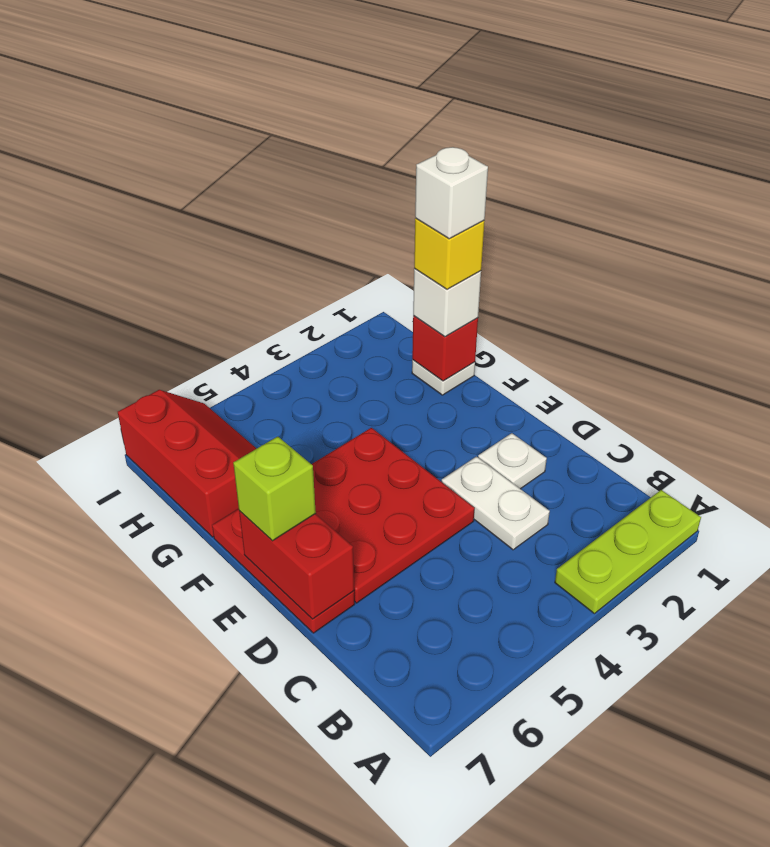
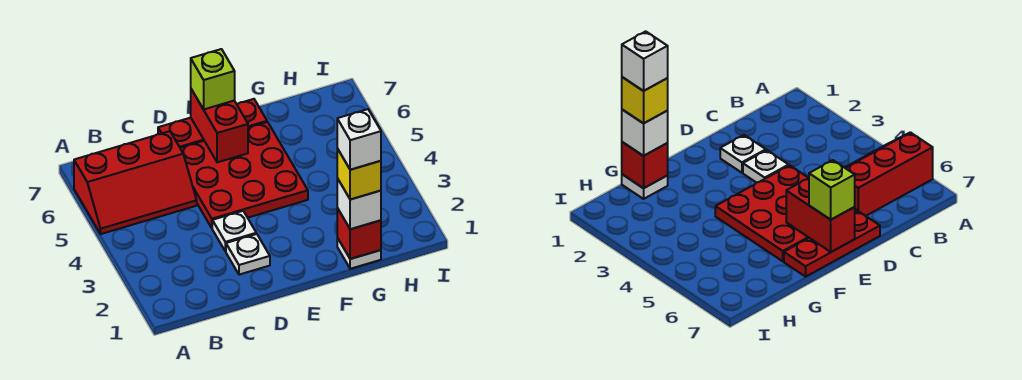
lime 1x3 plate [555,490,701,614] -> none
white 1x2 plate [441,457,550,550] -> white 1x1 plate [212,211,256,251]
red 1x2 brick [239,511,354,619] -> red 1x2 brick turned to [191,89,248,162]
red 2x3 slope [118,390,257,537] -> red 2x3 slope moved to [74,131,197,234]

